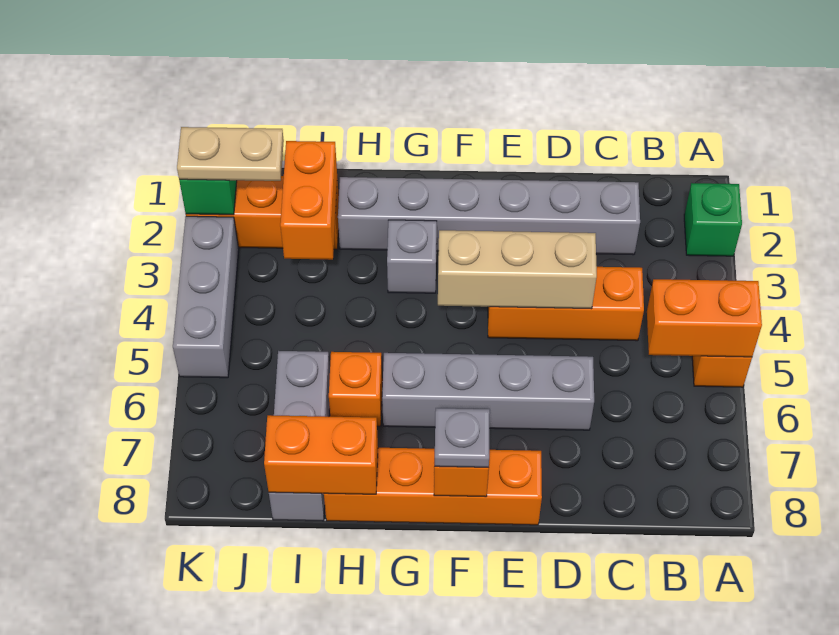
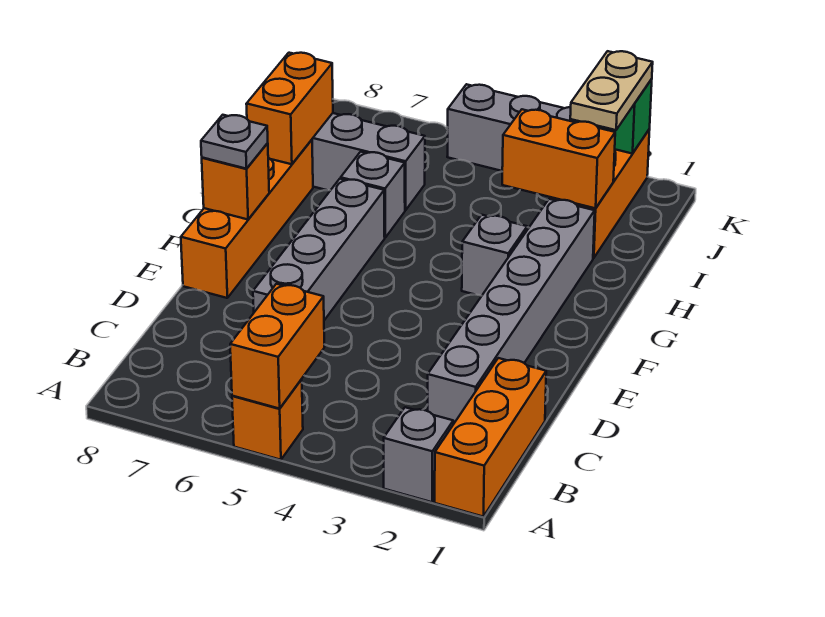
green 1x1 brick [684,183,742,256] -> grey 1x1 brick [384,407,453,502]
orange 1x3 brick [488,267,644,341] -> orange 1x3 brick moved to [435,358,546,517]
tan 1x3 brick [438,230,597,309] -> none
orange 1x1 brick [329,352,382,426] -> grey 1x1 brick [341,152,405,237]

